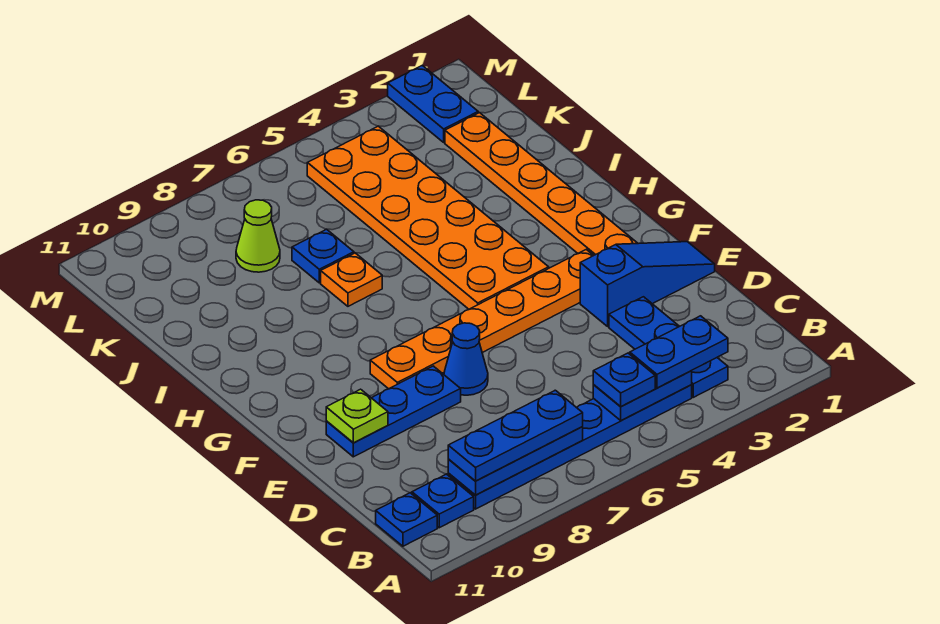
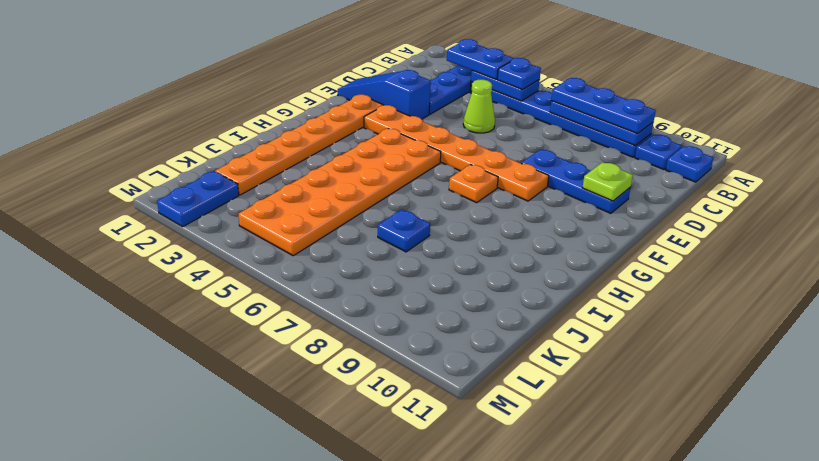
blue 1x1 cone [444,323,488,395] -> none
orange 1x1 plate [321,253,382,306] -> orange 1x1 plate moved to [449,165,498,203]
lime 1x1 cone [236,200,280,272] -> lime 1x1 cone moved to [463,80,495,133]

